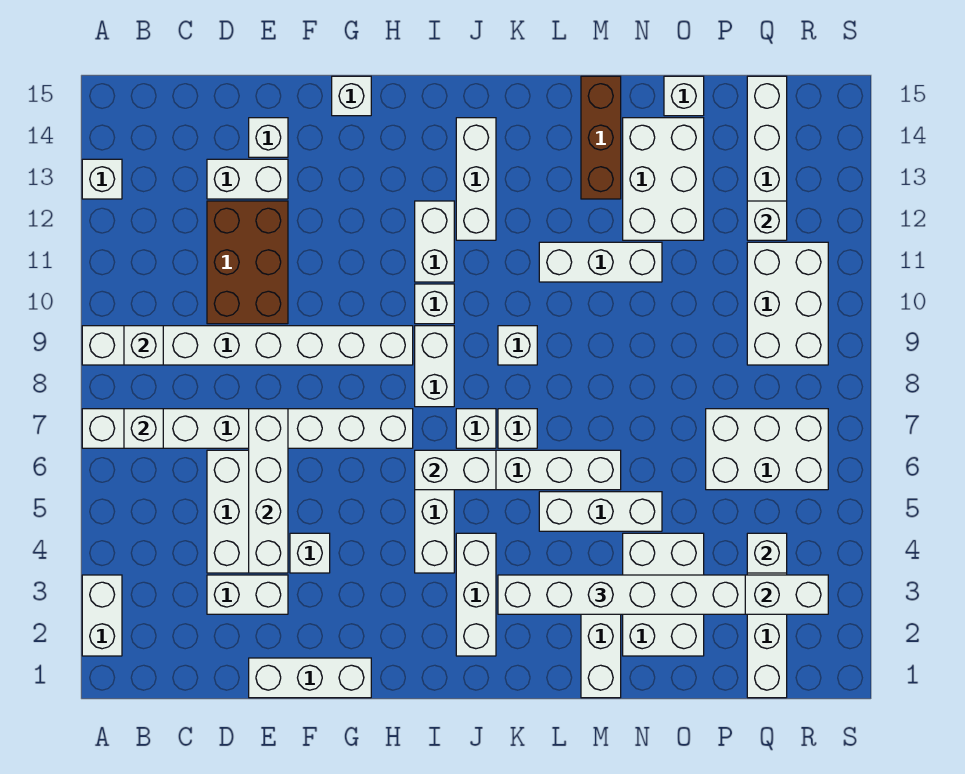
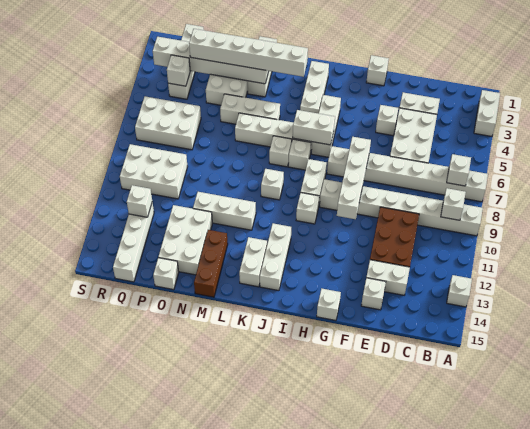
white 1x3 brick [249,658,371,698] -> white 1x1 brick [366,55,389,86]
white 1x4 brick [249,409,288,573] -> white 1x4 brick moved to [337,137,371,219]
white 1x2 brick [415,201,454,282] -> white 1x2 brick moved to [239,237,267,287]
white 2x3 brick [747,242,828,365] -> white 2x3 brick turned to [120,144,188,199]

